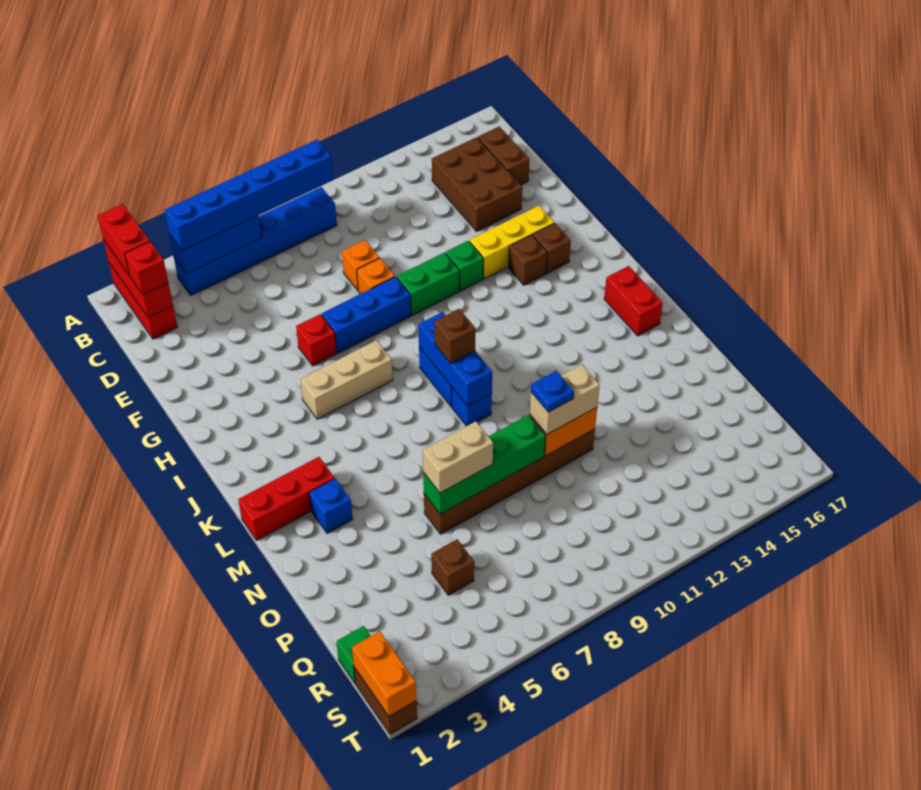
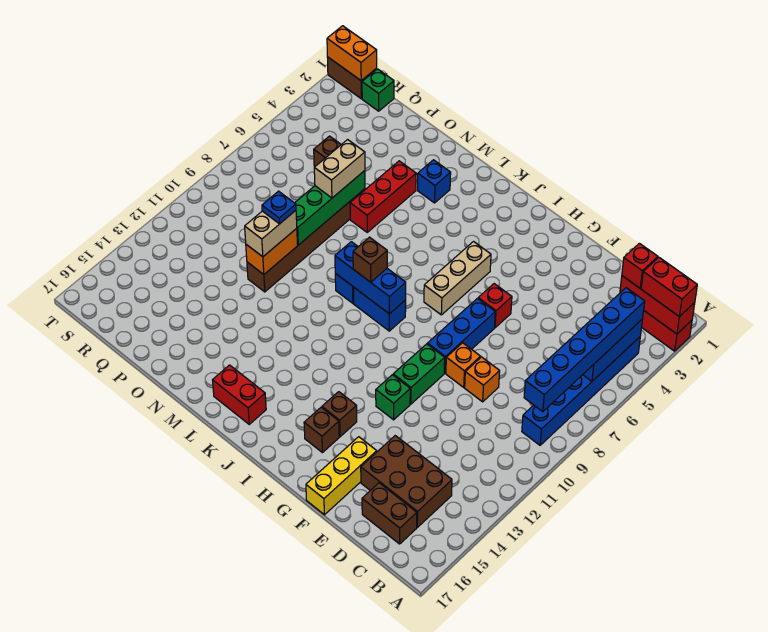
yellow 1x3 brick [470,206,554,279] -> yellow 1x3 brick moved to [306,437,377,515]
red 1x3 brick [238,457,335,540] -> red 1x3 brick moved to [350,161,416,232]

